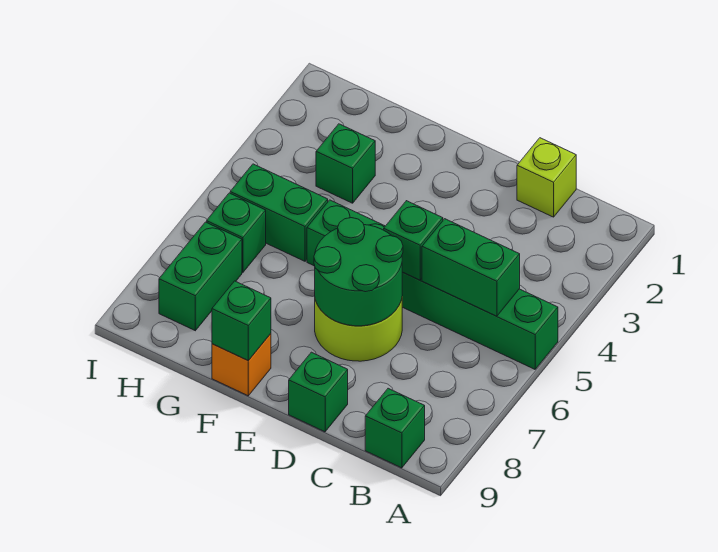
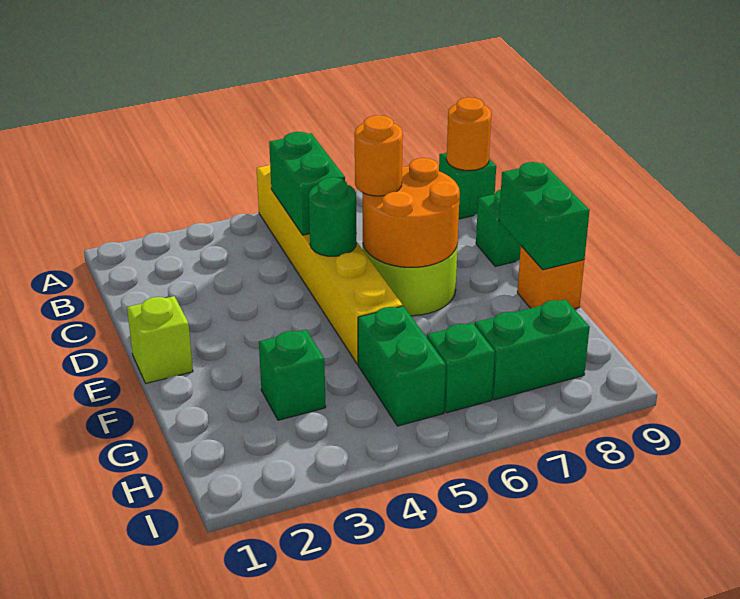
green 1x6 brick [307,200,558,369] -> yellow 1x6 brick [257,165,403,364]
none -> orange 1x1 round brick [447,97,491,171]
lime 1x1 brick [517,138,576,217] -> lime 1x1 brick moved to [127,296,193,383]
green 1x1 brick [384,201,443,280] -> green 1x1 round brick [309,177,356,256]
green 2x2 round brick [314,218,403,326] -> orange 2x2 round brick [363,158,460,267]
none -> orange 1x1 round brick [355,115,403,196]
green 1x1 brick [212,281,271,361] -> green 1x2 brick [499,162,590,270]

